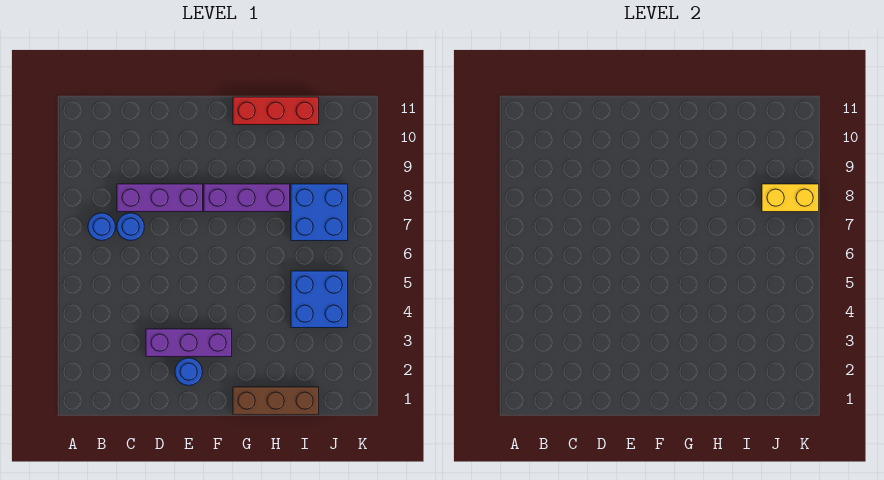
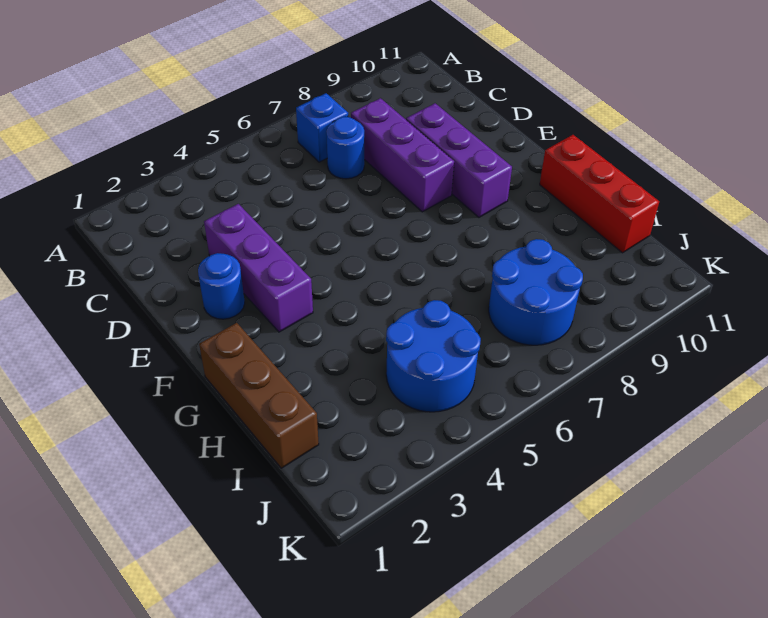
blue 1x1 round brick [88,213,115,241] -> blue 1x1 brick [296,93,348,162]
purple 1x3 brick [204,184,290,212] -> purple 1x3 brick moved to [406,103,512,217]
blue 2x2 brick [291,271,348,328] -> blue 2x2 round brick [386,300,481,412]
blue 2x2 brick [291,184,348,241] -> blue 2x2 round brick [489,239,583,345]
yellow 1x2 brick [762,184,819,212] -> none

